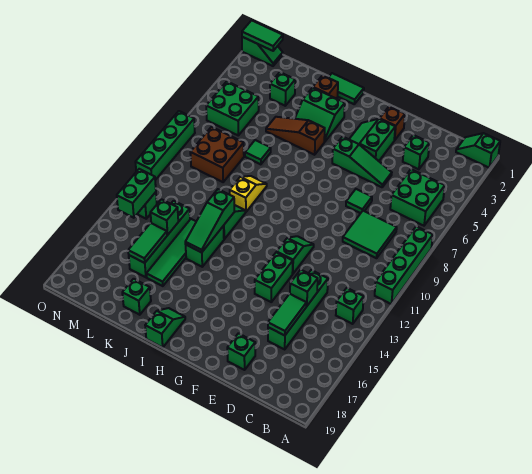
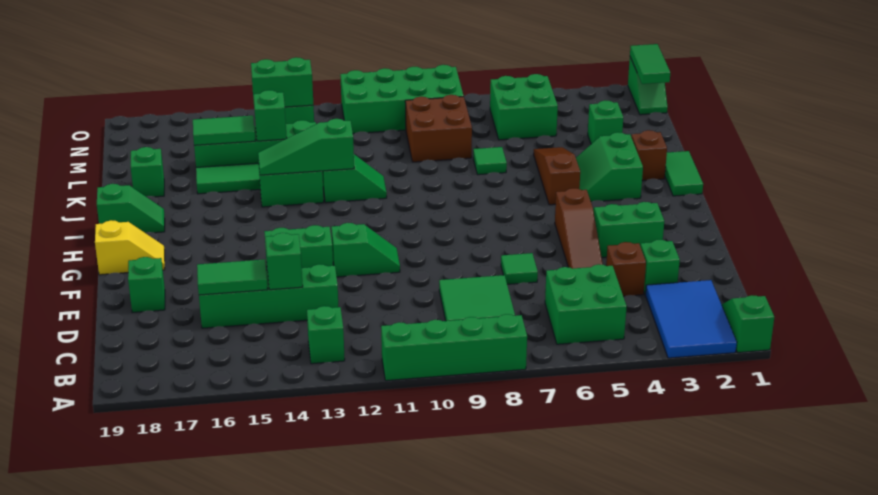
none -> blue 2x3 tile [645,280,737,358]
green 1x3 slope [332,137,392,187] -> brown 1x3 slope [555,188,603,269]
brown 1x1 brick [380,106,405,140] -> brown 1x1 brick moved to [606,242,646,296]
yellow 1x2 slope [230,176,267,212] -> yellow 1x2 slope moved to [95,220,165,275]
green 1x4 brick [135,111,195,180] -> green 2x4 brick [340,65,464,134]

